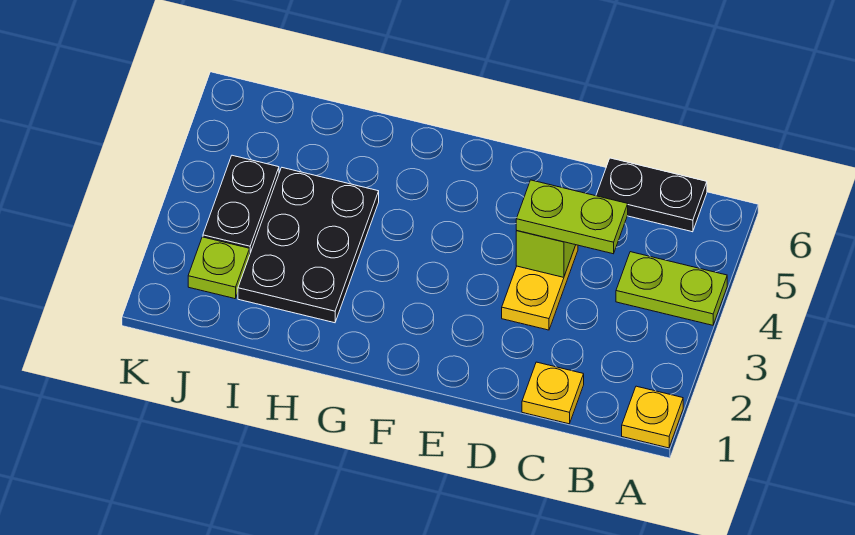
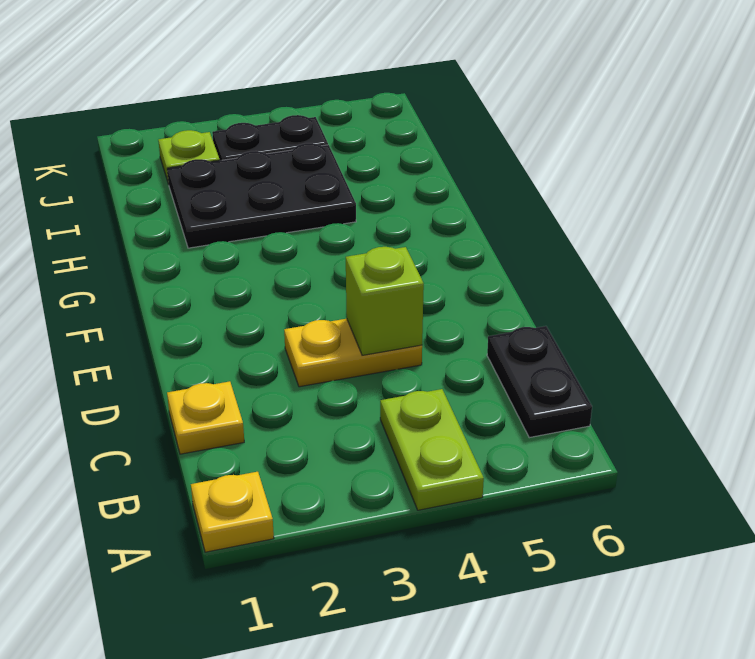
lime 1x2 plate [516,180,628,254] -> none

